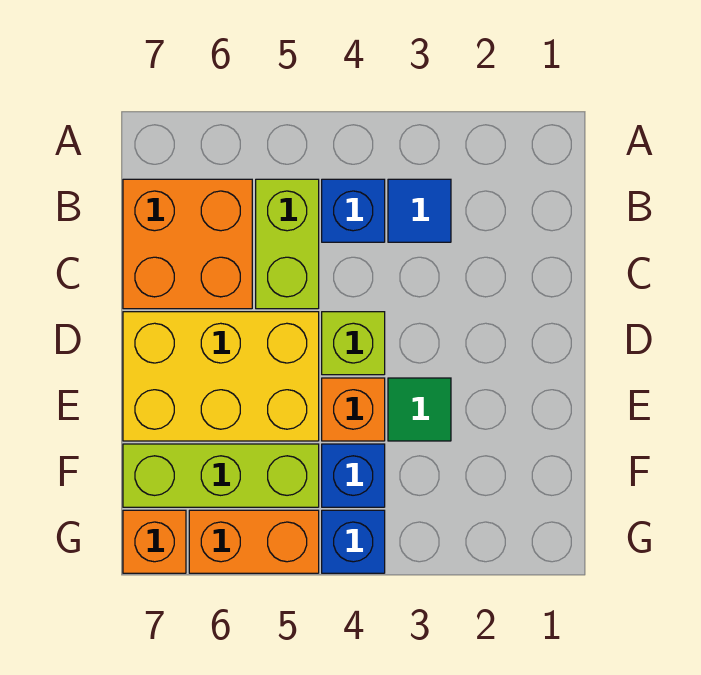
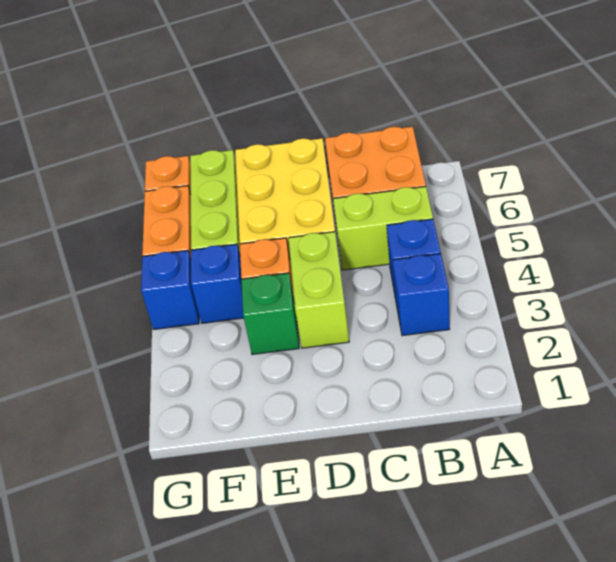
blue 1x1 tile [388,179,451,242] -> blue 1x1 brick [393,254,450,336]
lime 1x1 brick [322,312,385,375] -> lime 1x2 brick [289,232,349,348]
green 1x1 tile [388,378,451,441] -> green 1x1 brick [241,273,299,355]

